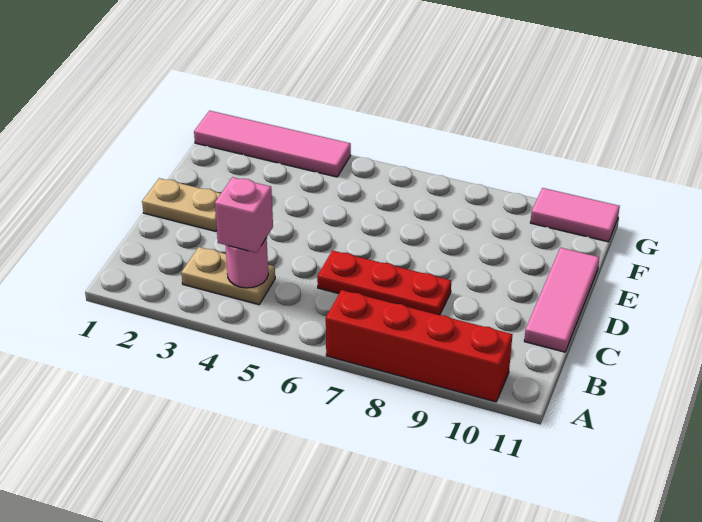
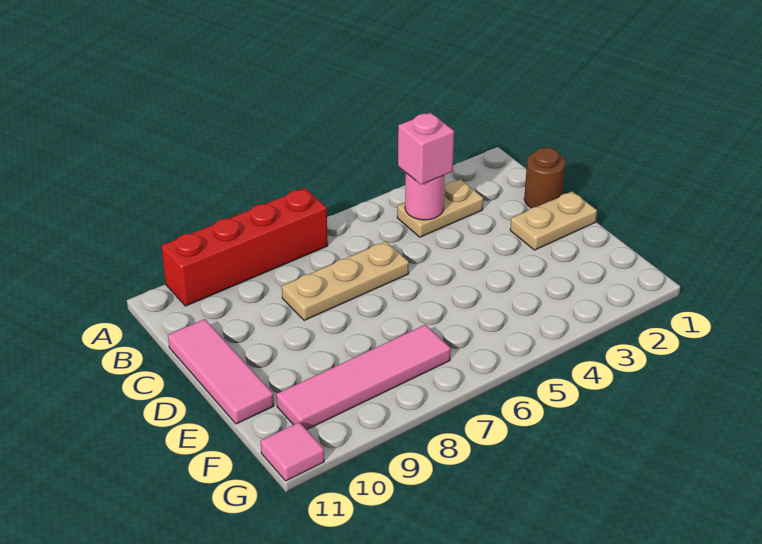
none -> brown 1x1 round brick [524,148,565,208]
red 1x3 plate [317,251,451,315] -> tan 1x3 plate [282,241,409,320]
pink 1x4 tile [194,111,351,177] -> pink 1x4 tile moved to [276,325,451,430]
pink 1x2 tile [531,188,620,242] -> pink 1x1 tile [261,422,324,481]

